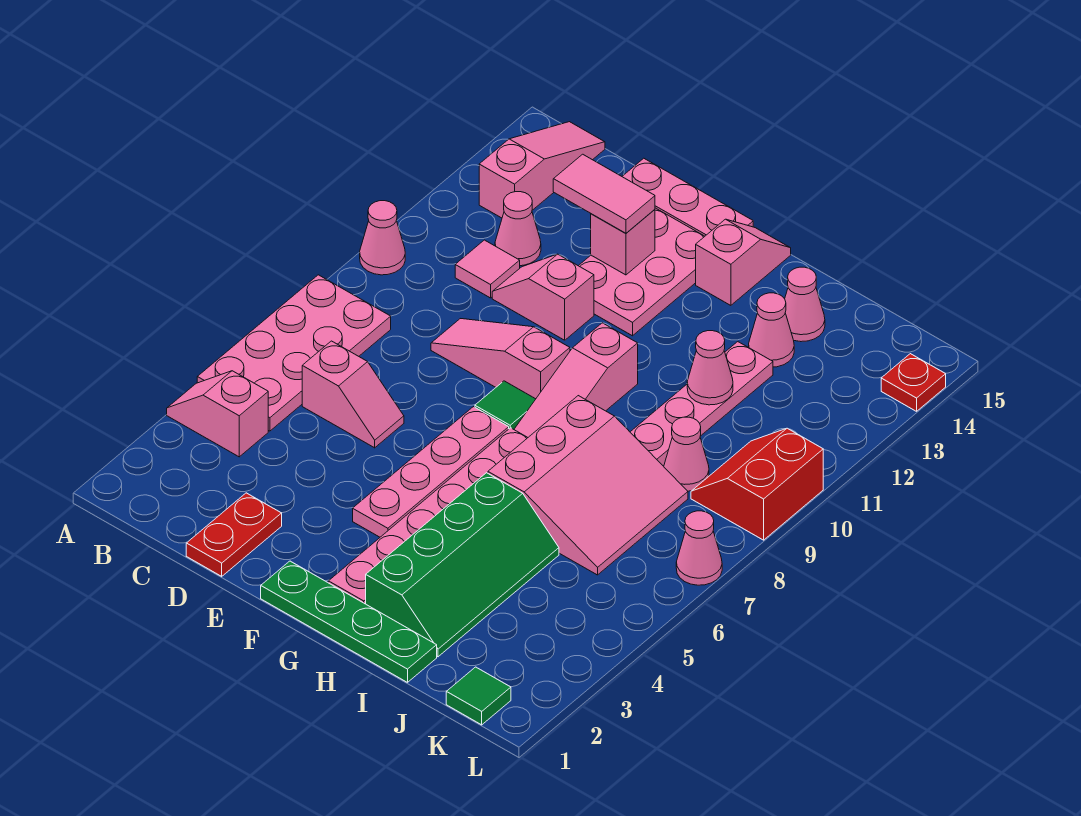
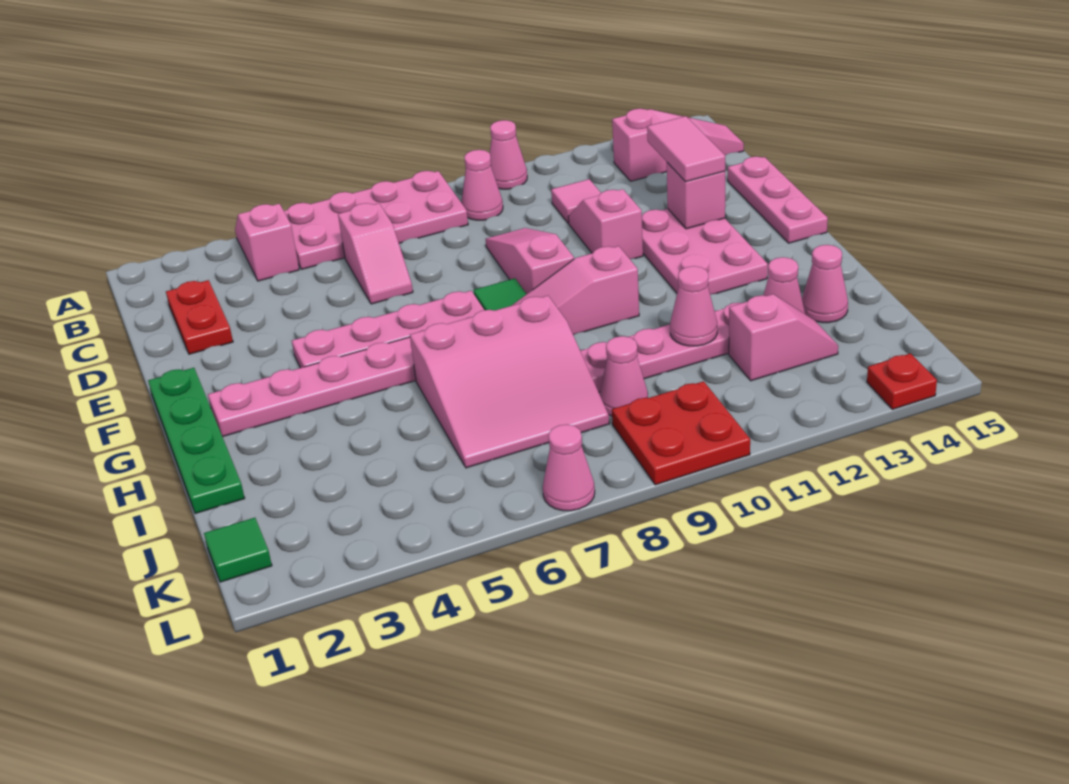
pink 1x1 cone [495,192,541,266] -> pink 1x1 cone moved to [461,150,503,220]
red 1x2 plate [186,493,282,576] -> red 1x2 plate turned to [166,280,233,354]
pink 2x3 plate [579,208,705,336] -> pink 2x3 plate turned to [642,209,768,294]
pink 1x2 slope [696,219,791,305] -> pink 1x2 slope moved to [729,294,838,381]
green 2x4 slope [366,473,559,657] -> none
red 2x2 slope [691,428,823,540] -> red 2x2 plate [612,381,750,485]

